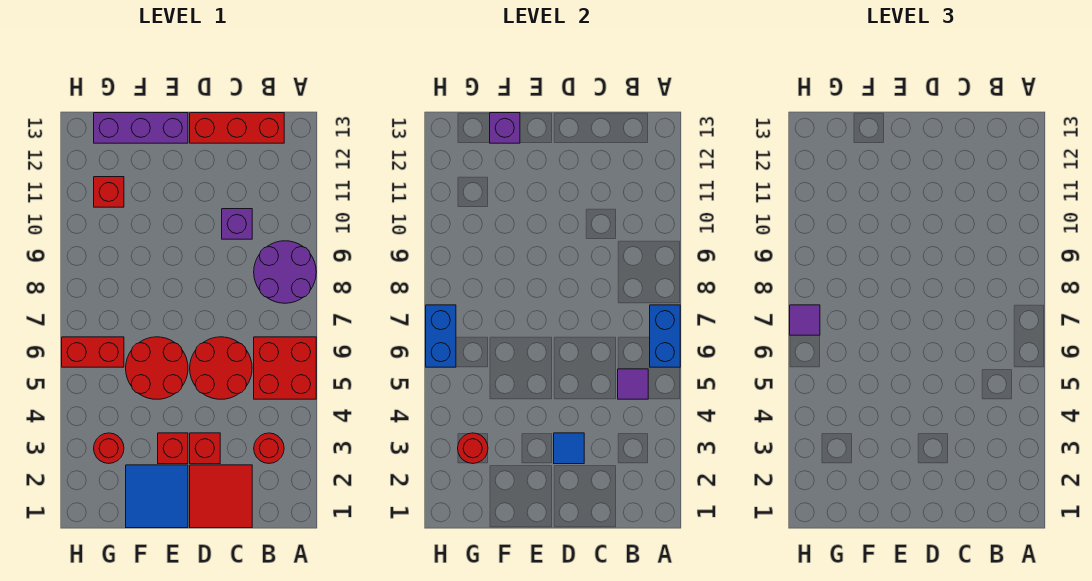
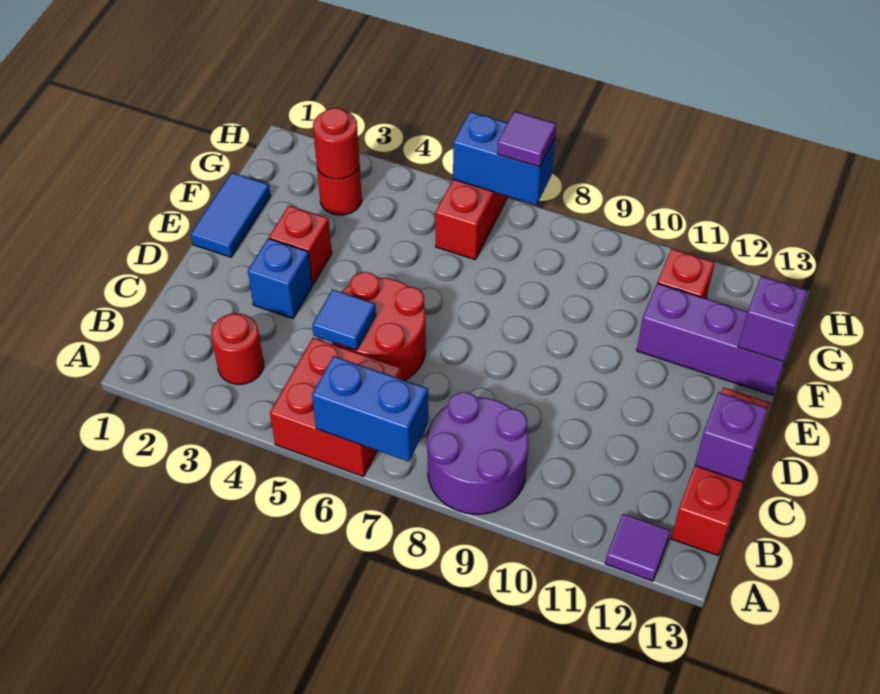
purple 1x1 tile [618,369,648,399] -> purple 1x1 tile moved to [605,514,670,581]
red 2x2 tile [190,465,252,528] -> none
purple 1x1 brick [222,209,252,239] -> purple 1x1 brick moved to [695,392,768,482]
red 1x1 brick [190,433,220,464] -> blue 1x1 brick [248,238,312,318]
blue 1x1 tile [554,433,584,464] -> blue 1x1 tile moved to [312,290,376,350]
blue 2x2 tile [126,465,188,528] -> blue 1x2 tile [191,173,271,257]
red 2x2 round brick [126,337,188,399] -> none
purple 1x3 brick [94,113,188,143] -> purple 1x3 brick turned to [637,283,787,395]

